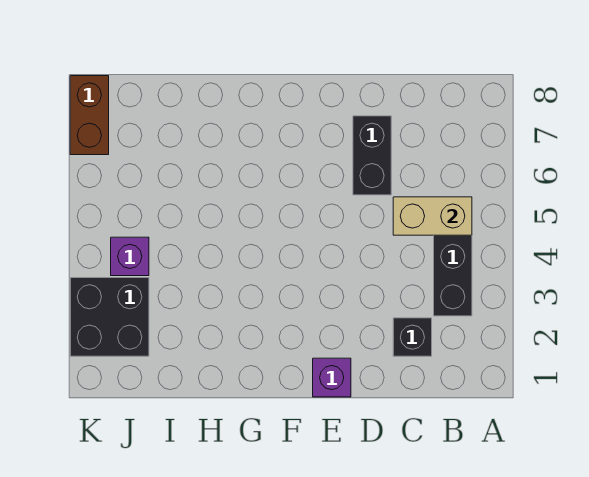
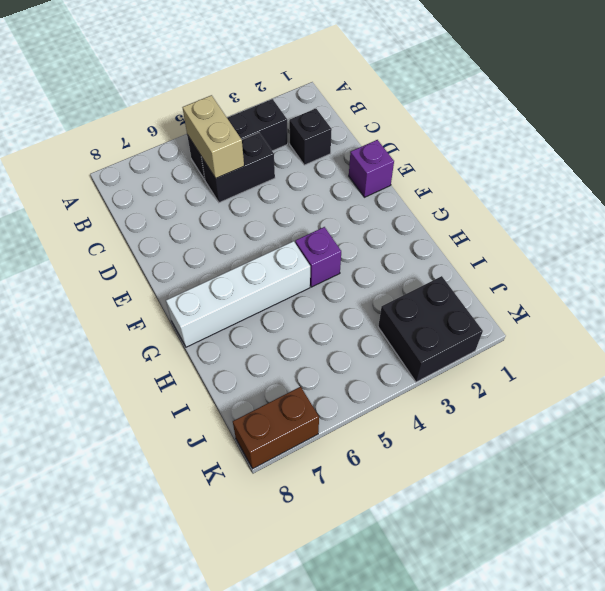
black 1x2 brick [353,116,391,195] -> black 1x2 brick moved to [202,133,275,203]
none -> white 1x4 brick [166,241,310,347]
purple 1x1 brick [111,237,149,276] -> purple 1x1 brick moved to [295,227,341,287]

